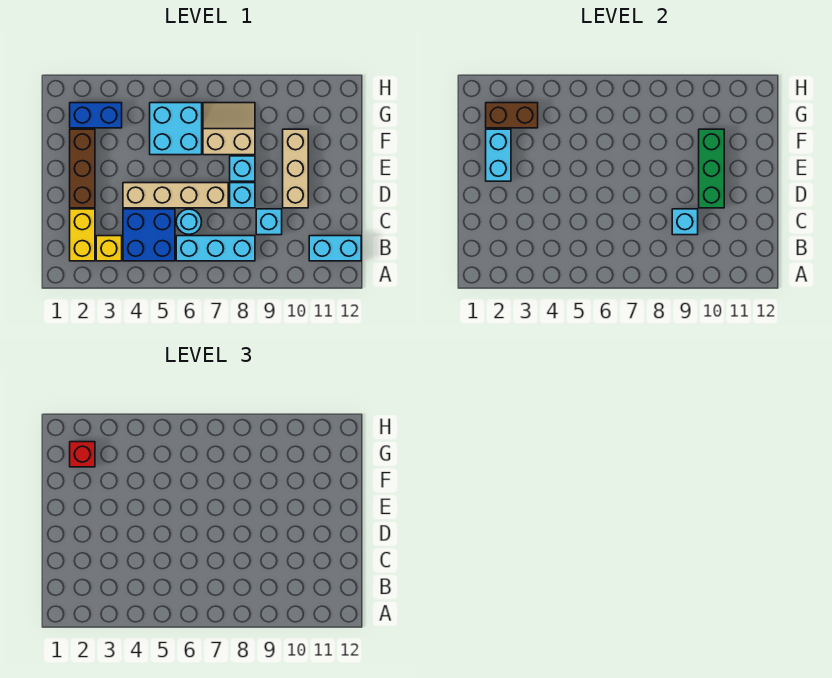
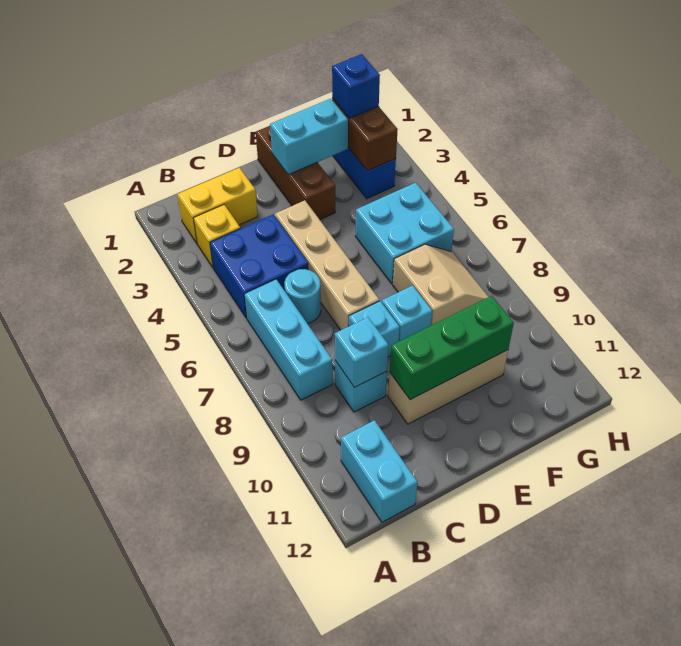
brown 1x3 brick [70,129,95,208] -> brown 1x3 brick turned to [256,126,335,220]
red 1x1 brick [70,442,95,467] -> blue 1x1 brick [332,54,380,118]

